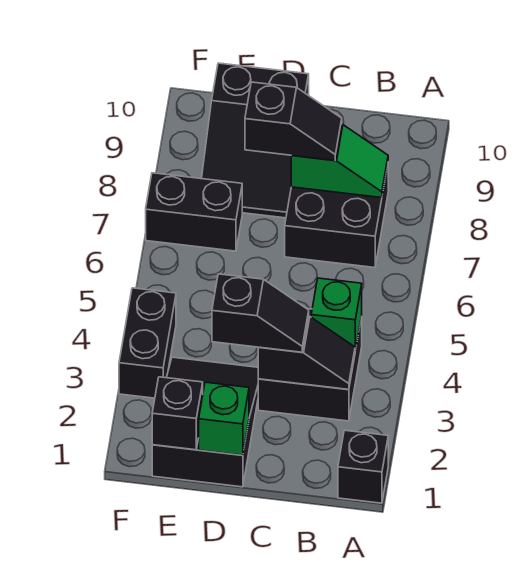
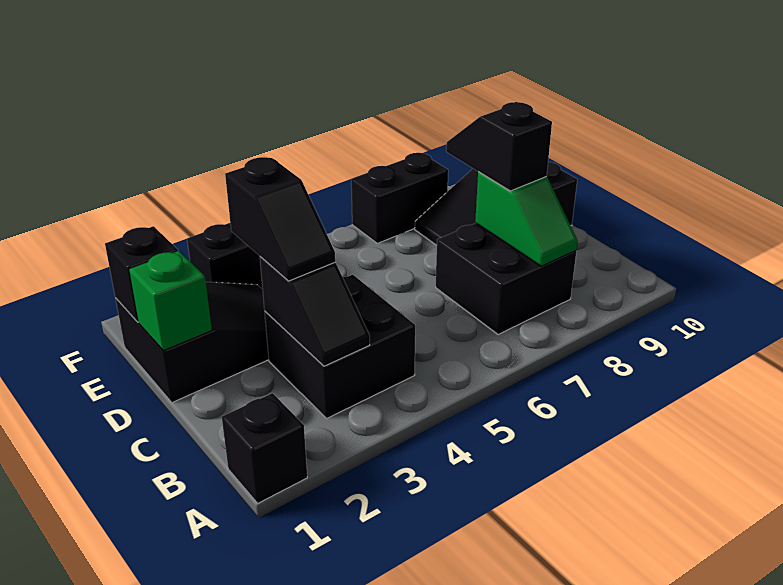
green 1x1 brick [311,278,362,351] -> none
black 1x2 slope [245,82,342,161] -> black 1x2 slope turned to [446,102,552,191]
black 1x2 brick [146,173,242,251] -> black 1x2 brick turned to [351,153,448,243]

